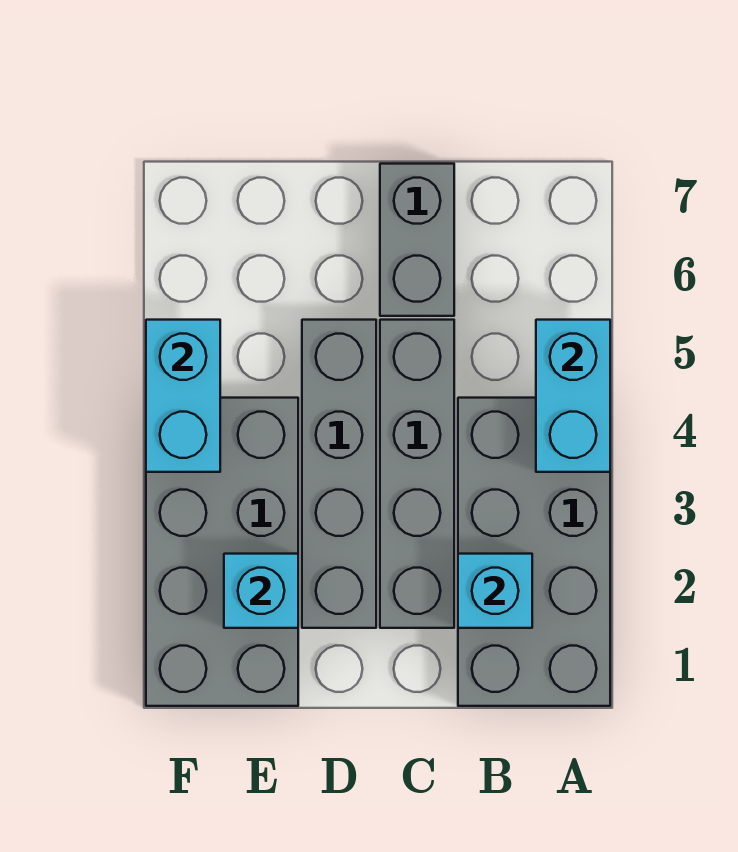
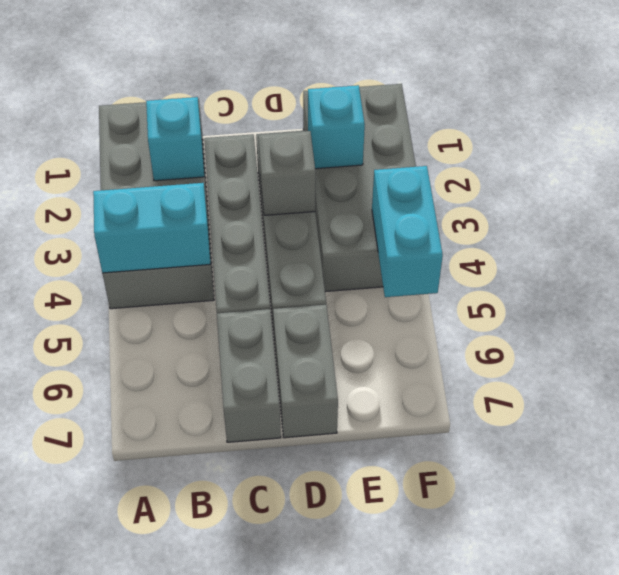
cyan 1x2 brick [536,320,610,472] -> cyan 1x2 brick turned to [93,183,211,273]
none -> grey 1x1 brick [258,131,316,215]
none -> grey 1x2 brick [273,305,338,438]

